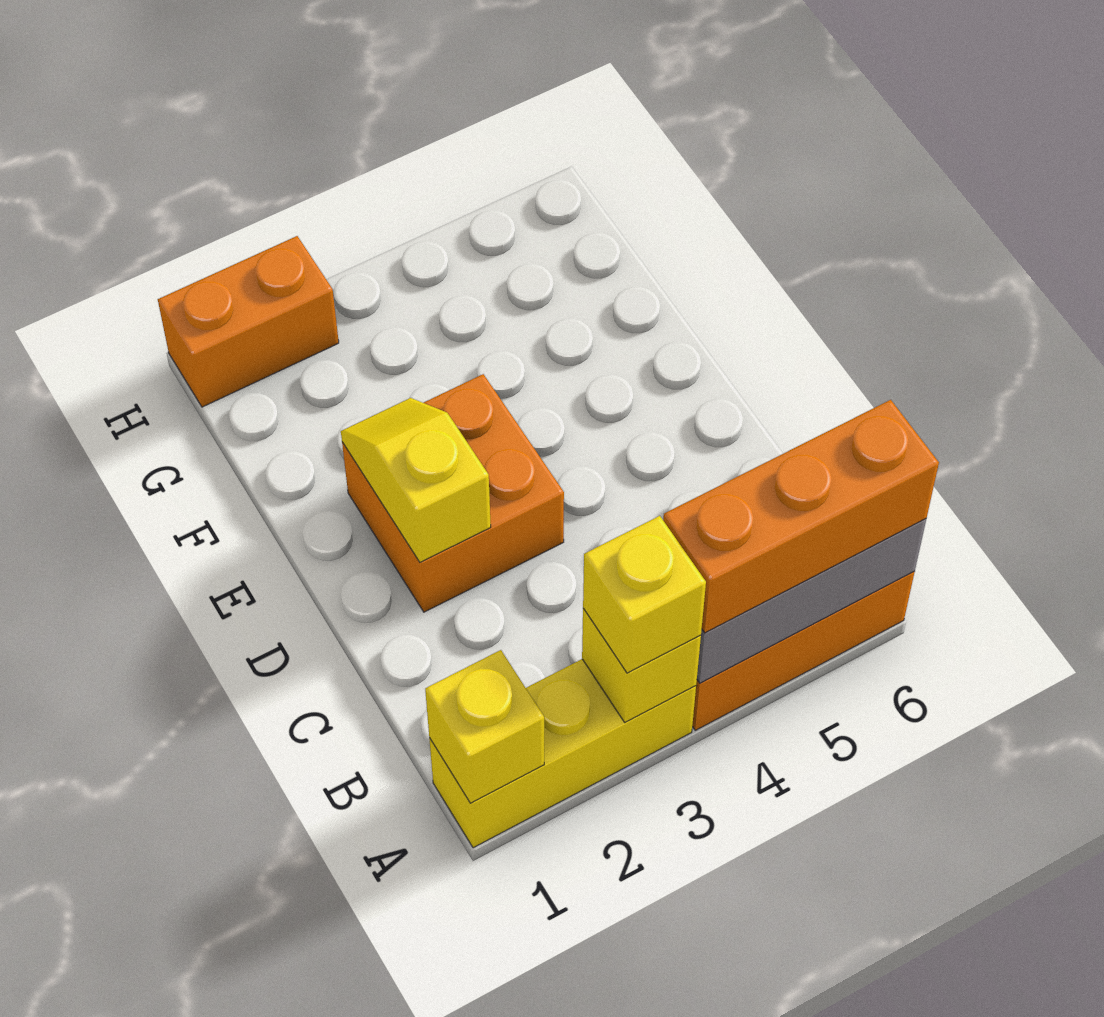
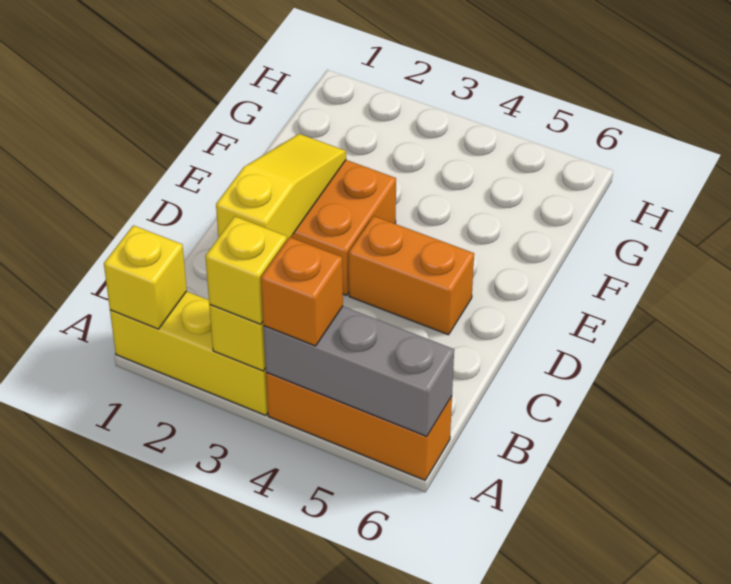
orange 1x3 brick [663,400,939,633] -> orange 1x1 brick [261,237,343,346]
yellow 1x2 slope [341,398,491,562] -> yellow 1x3 slope [216,134,346,240]
orange 1x2 brick [158,236,339,407] -> orange 1x2 brick moved to [349,216,474,335]

